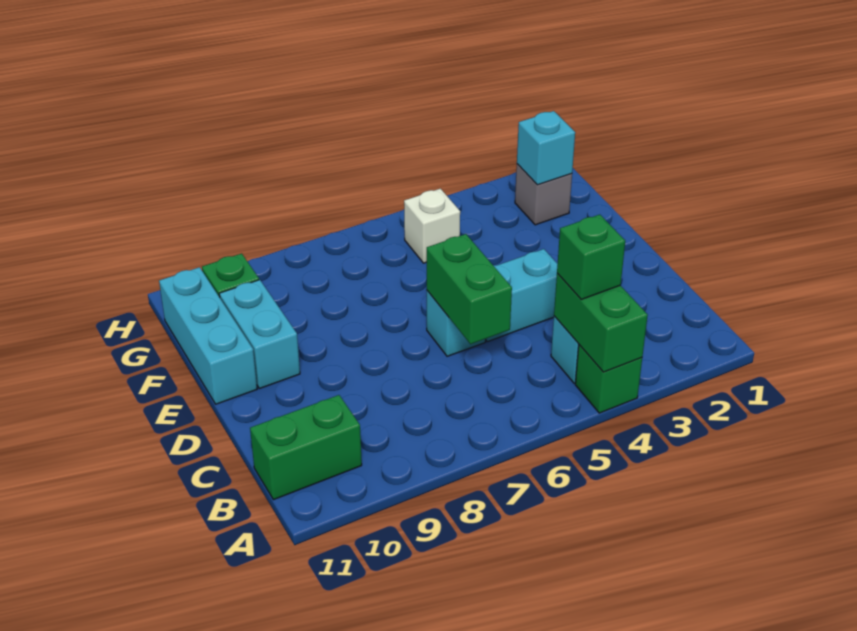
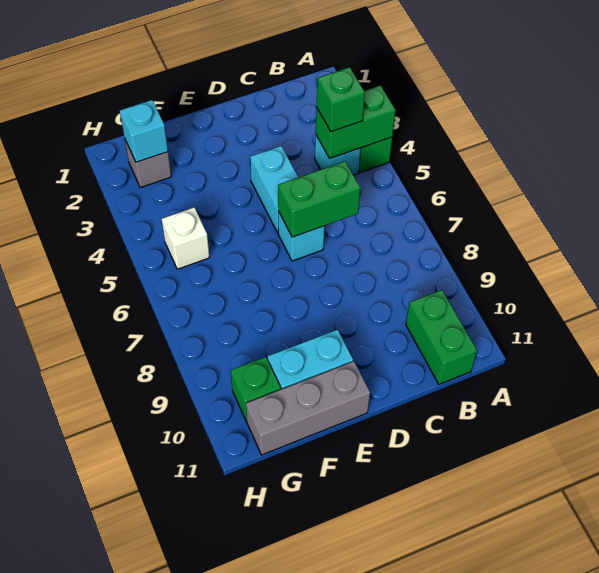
cyan 1x3 brick [159,267,257,404] -> grey 1x3 brick [246,361,370,455]

